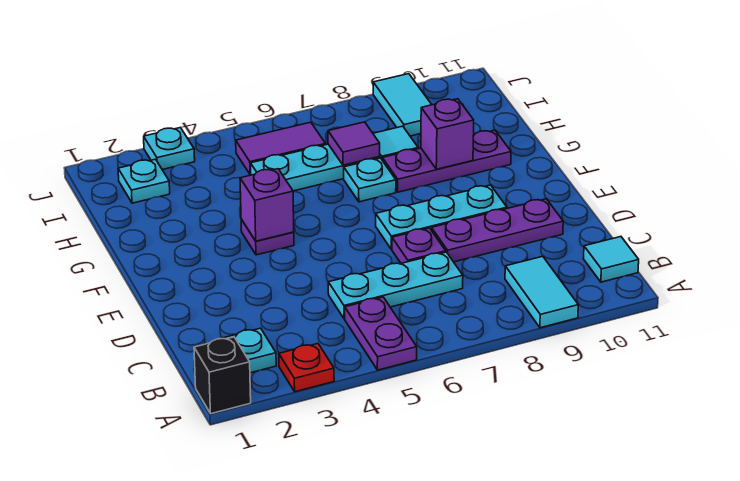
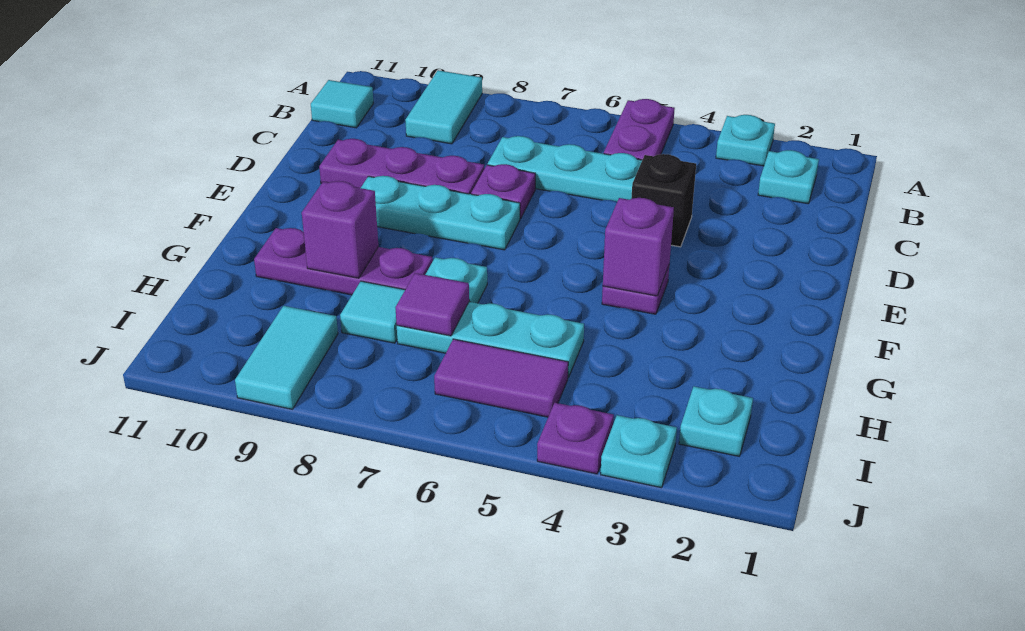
black 1x1 brick [194,337,251,414] -> black 1x1 brick moved to [631,154,696,247]
red 1x1 plate [279,344,334,392] -> cyan 1x1 plate [716,115,775,166]
none -> purple 1x1 plate [537,403,614,474]

